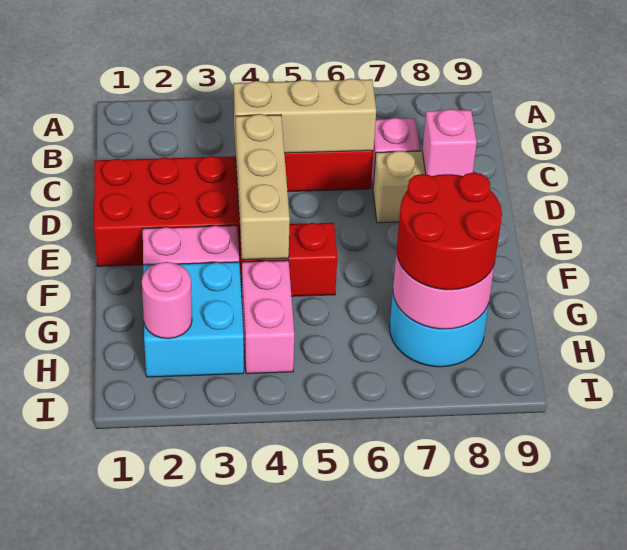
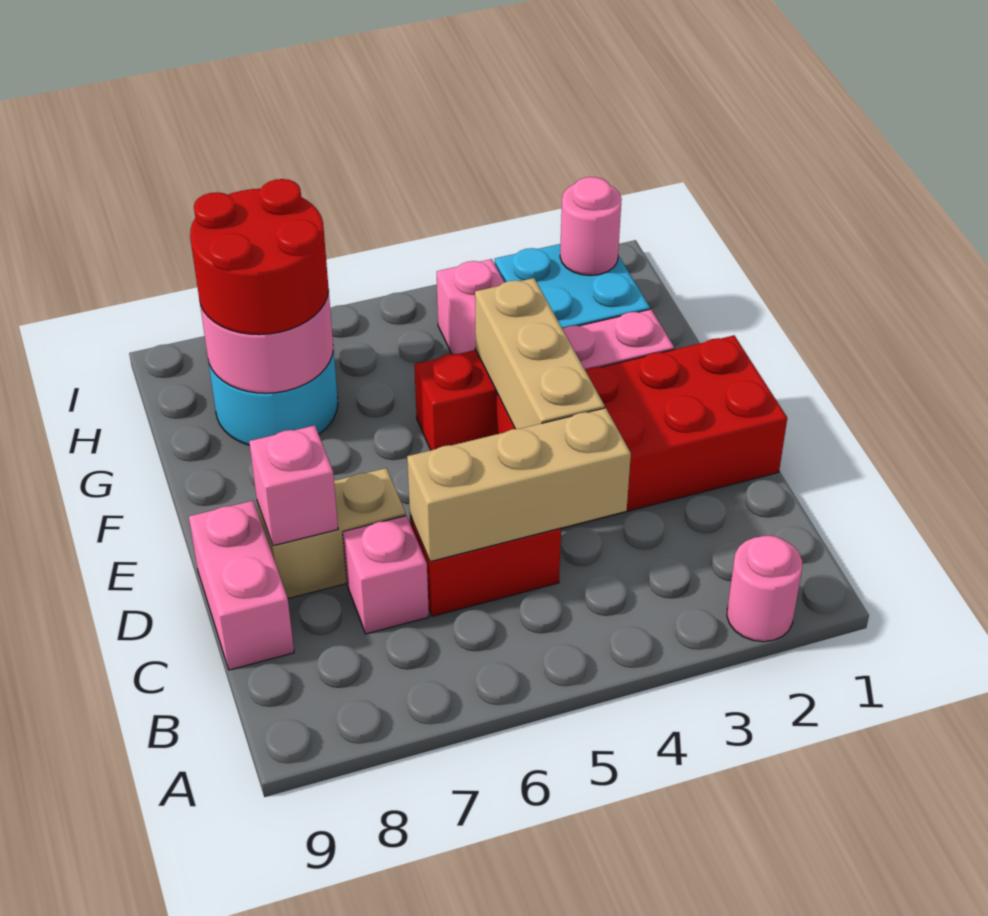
none -> pink 1x1 round brick [727,535,802,642]
none -> pink 1x2 brick [189,501,294,670]

